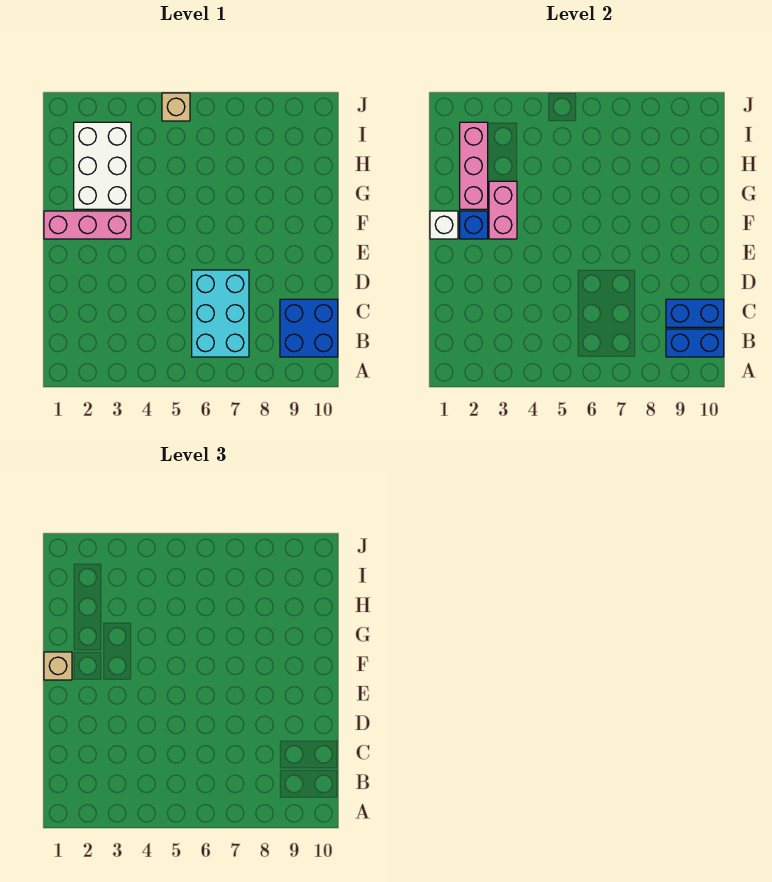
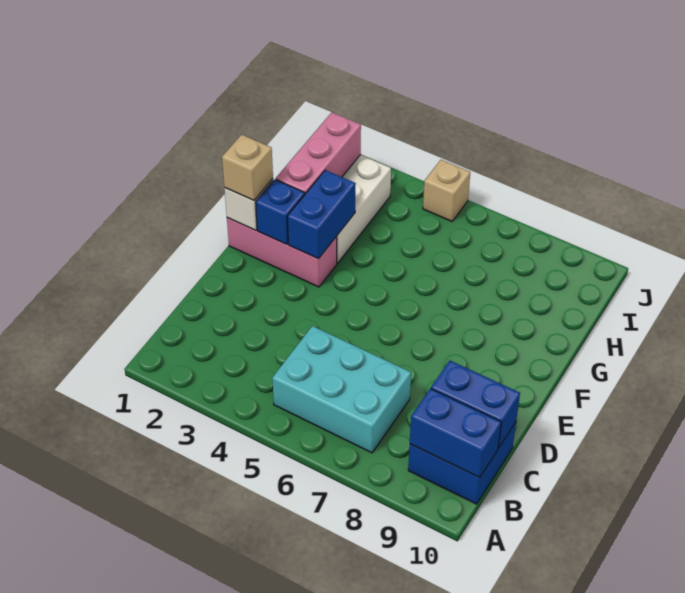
cyan 2x3 brick [192,270,249,357] -> cyan 2x3 brick turned to [272,326,411,453]
pink 1x2 brick [489,181,517,239] -> blue 1x2 brick [287,170,356,259]

